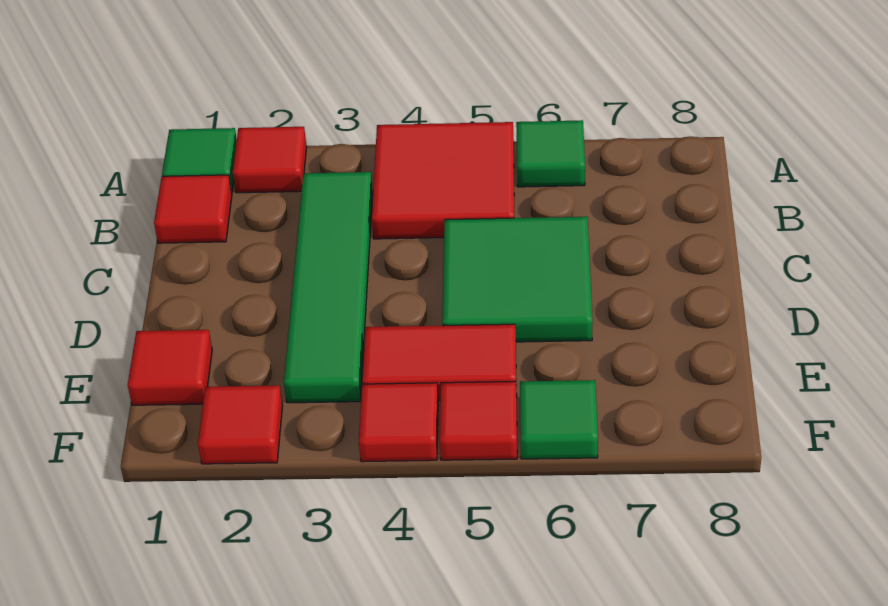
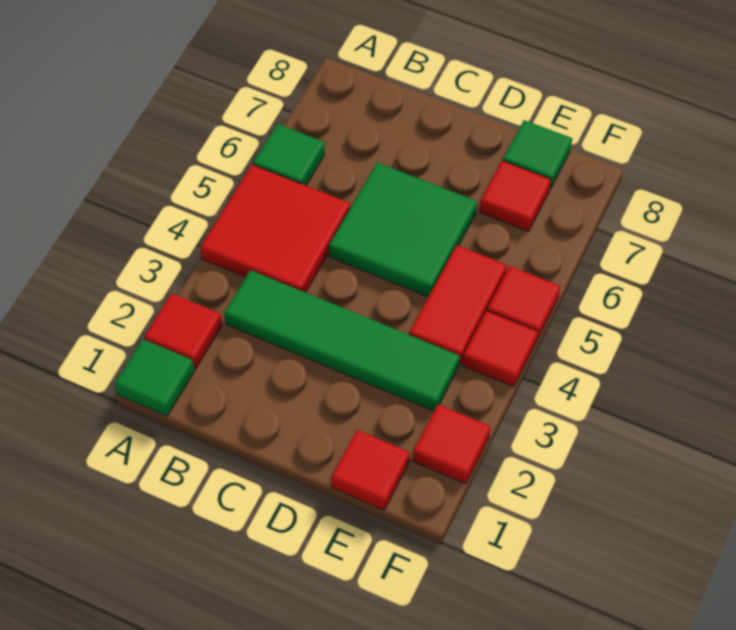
red 1x1 tile [154,175,232,243] -> red 1x1 tile moved to [480,161,551,231]
green 1x1 tile [520,380,598,459] -> green 1x1 tile moved to [503,120,572,189]

